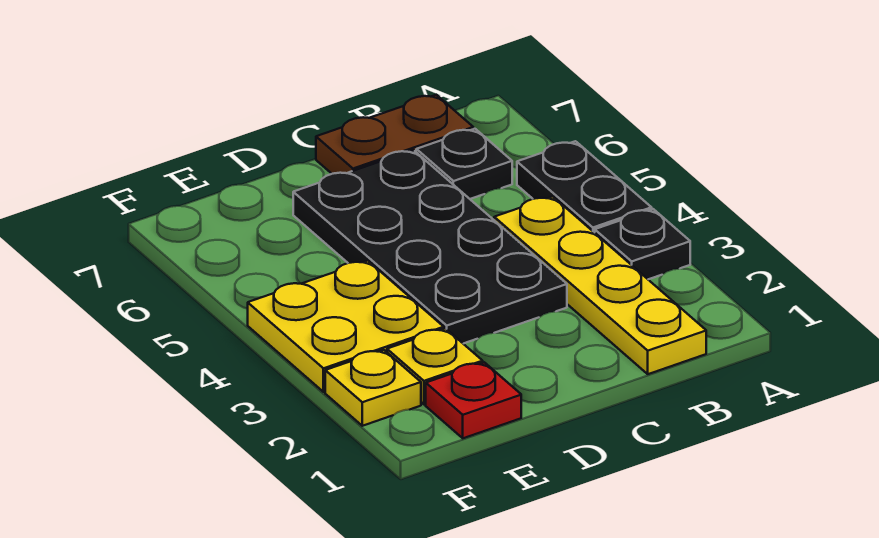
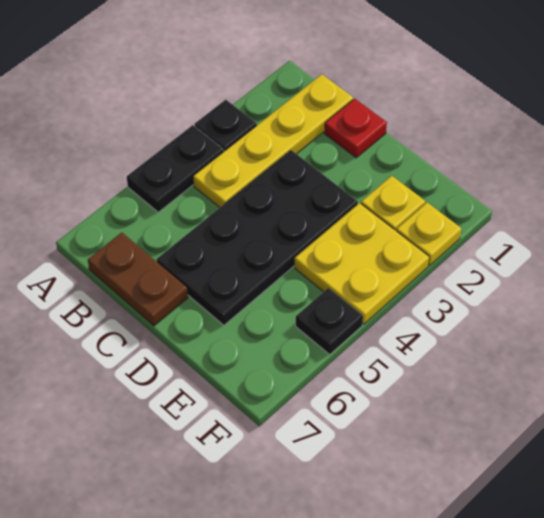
black 1x1 plate [416,129,512,199] -> black 1x1 plate moved to [296,288,363,355]
red 1x1 plate [426,362,521,438] -> red 1x1 plate moved to [325,99,387,158]

